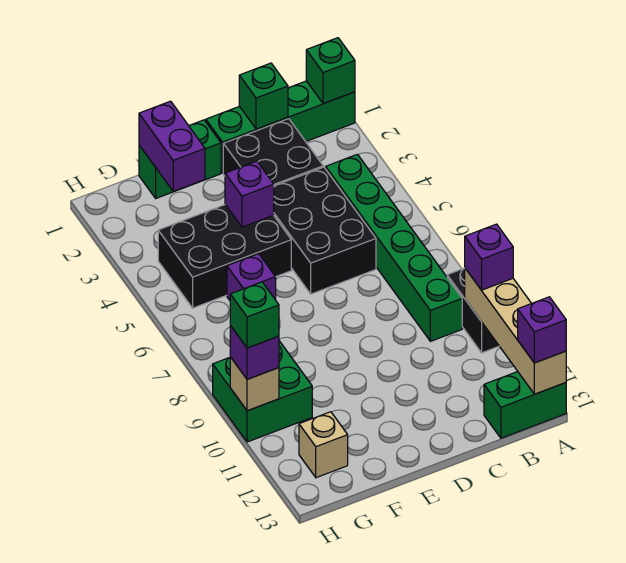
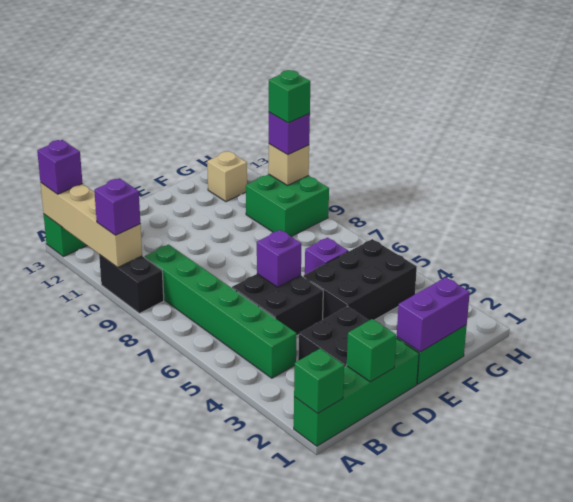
black 2x3 brick [274,167,376,294] -> black 2x2 brick [232,274,323,335]
purple 1x1 brick [225,161,274,227] -> purple 1x1 brick moved to [257,230,302,287]
purple 1x2 brick [139,101,205,191] -> purple 1x2 brick turned to [397,277,470,352]

